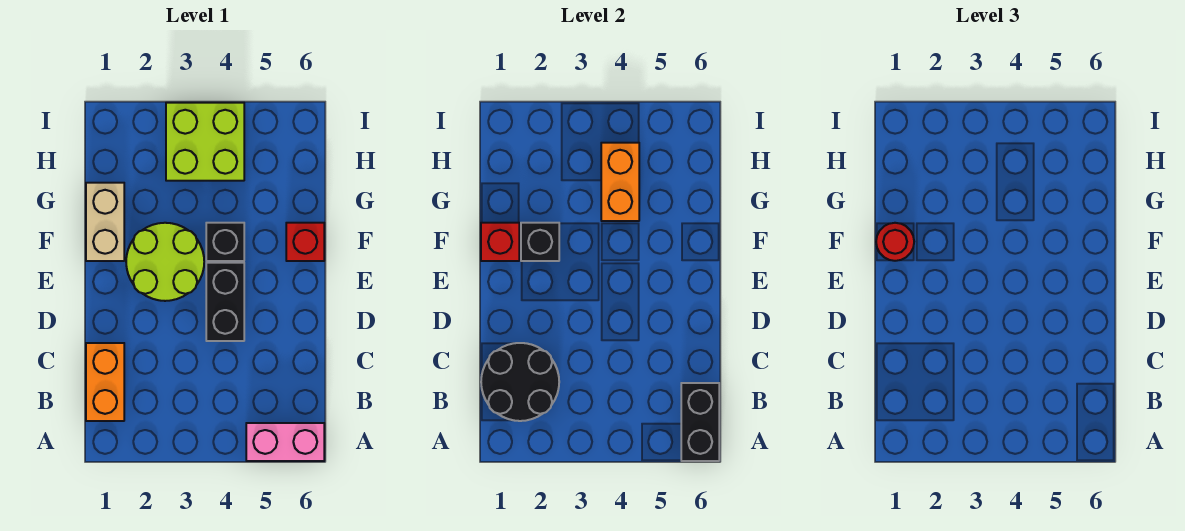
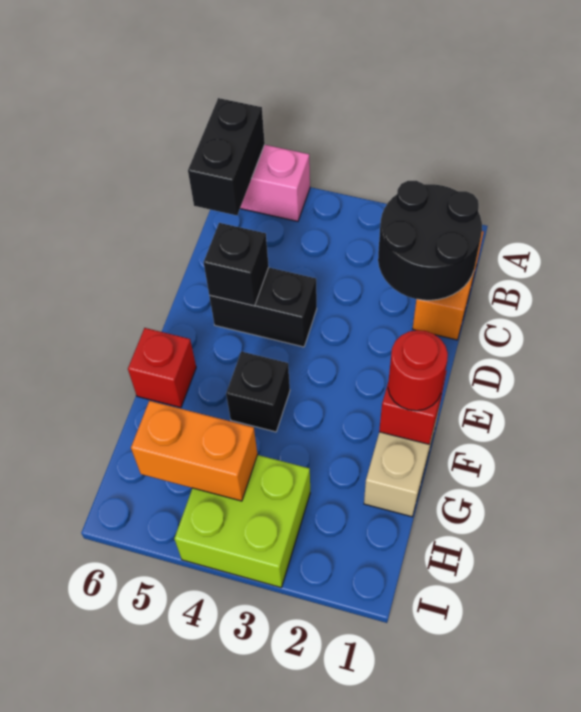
black 1x2 brick [206,263,244,341] -> black 1x2 brick turned to [209,267,317,347]
lime 2x2 round brick [126,223,204,301] -> none
black 1x1 brick [521,223,559,261] -> black 1x1 brick moved to [204,223,269,306]
orange 1x2 brick [601,143,639,221] -> orange 1x2 brick turned to [131,401,258,501]

